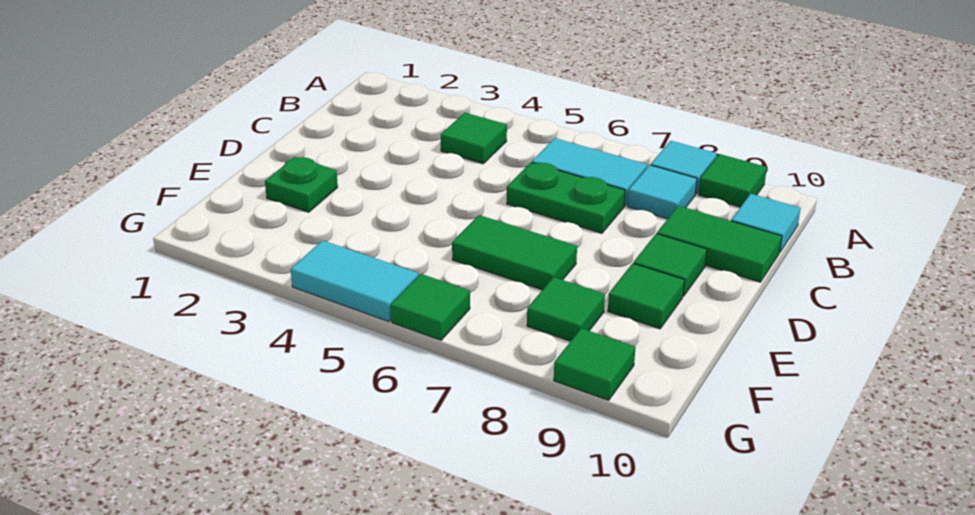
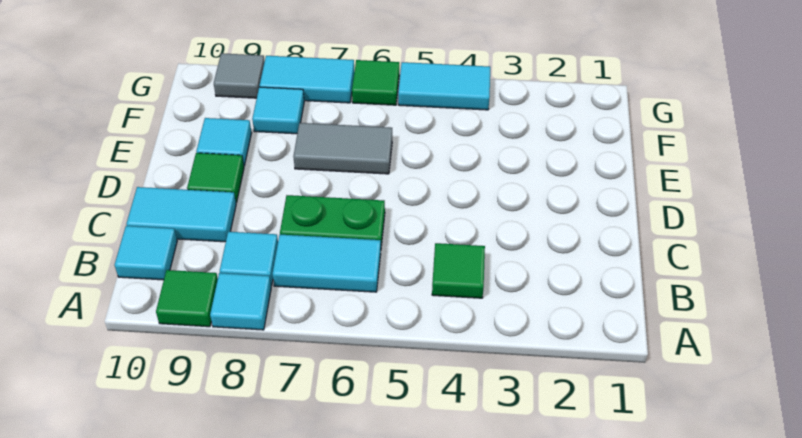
green 1x2 tile [657,206,782,282] -> cyan 1x2 tile [126,187,236,242]
green 1x1 plate [265,157,338,212] -> none
green 1x2 tile [452,215,577,290] -> grey 1x2 tile [293,123,392,174]
green 1x1 tile [608,263,684,329] -> cyan 1x1 tile [196,118,251,166]
green 1x1 tile [527,277,605,341] -> cyan 1x1 tile [252,87,304,134]
none -> cyan 1x2 tile [260,56,354,103]
green 1x1 tile [554,328,636,400] -> grey 1x1 tile [214,53,265,98]

